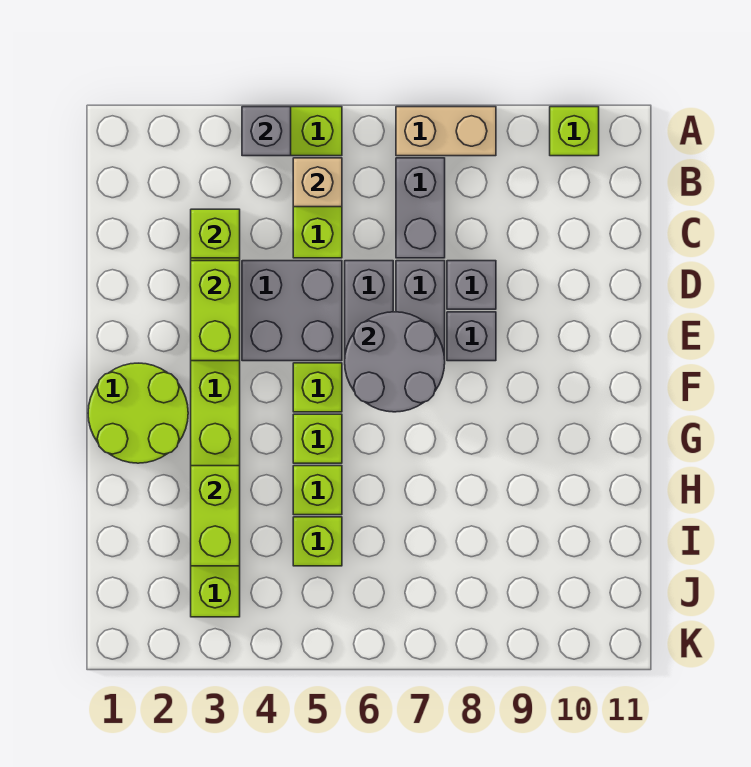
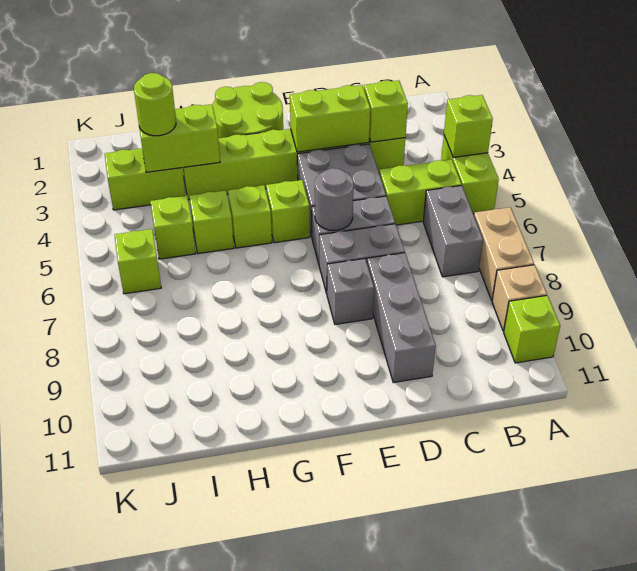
grey 1x1 brick [242,107,291,156] -> lime 1x1 brick [444,95,493,157]
tan 1x1 brick [293,158,342,207] -> tan 1x1 brick moved to [492,265,547,331]
grey 1x2 brick [396,158,445,258] -> grey 1x2 brick turned to [423,186,483,277]
grey 1x1 brick [447,261,496,309] -> grey 1x3 brick [367,253,436,383]
grey 2x2 round brick [345,312,445,412] -> grey 1x1 round brick [315,168,354,230]
none -> lime 1x1 round brick [134,73,176,136]
none -> lime 1x1 brick [115,229,161,294]

